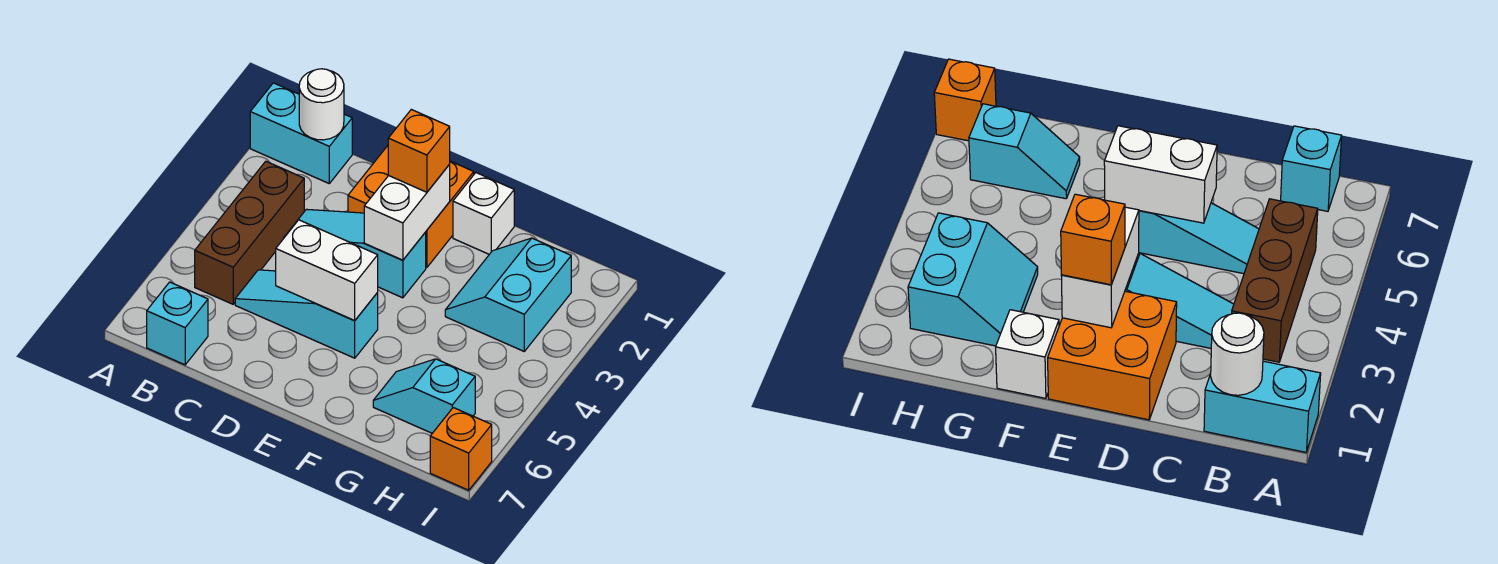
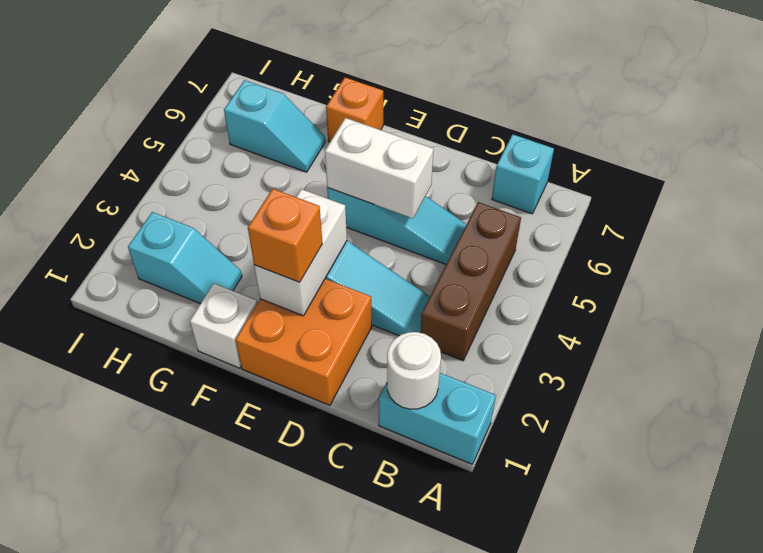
cyan 2x2 slope [445,238,571,351] -> cyan 1x2 slope [128,212,242,304]
orange 1x1 brick [430,408,492,490] -> orange 1x1 brick moved to [326,78,383,142]

